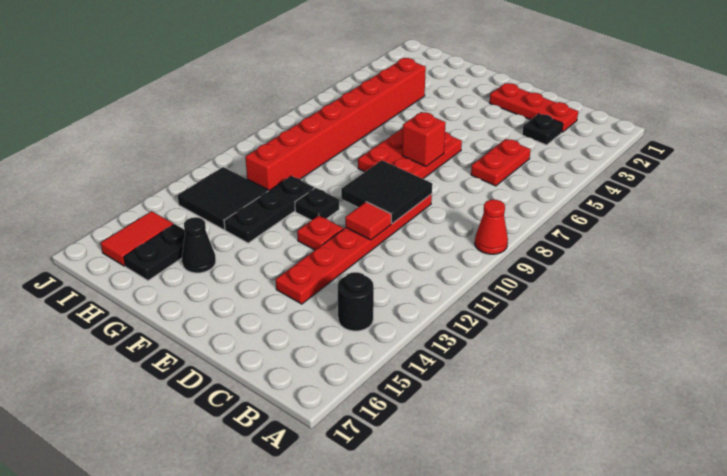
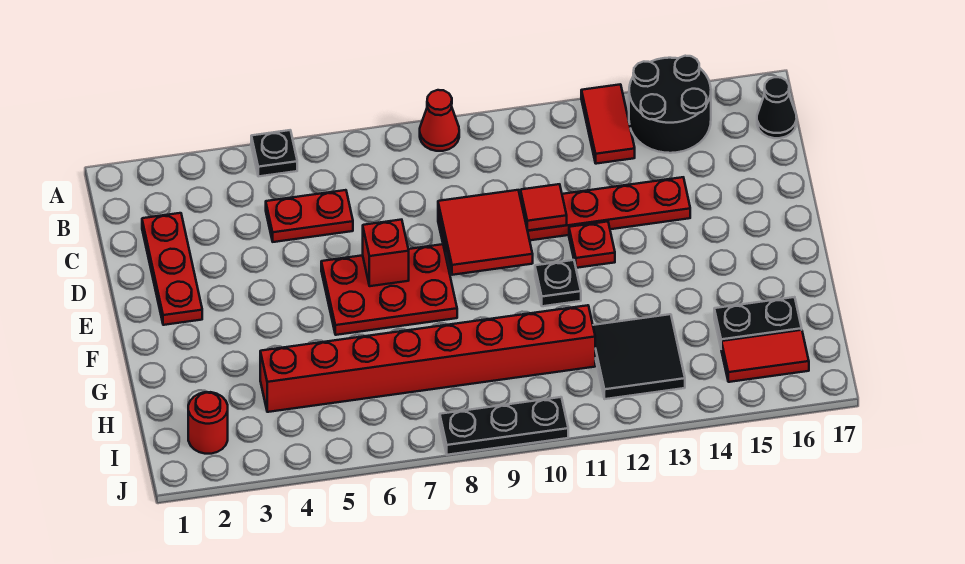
none -> red 1x2 tile [581,84,635,164]
black 1x1 round brick [338,272,374,331] -> black 2x2 round brick [629,56,711,153]
black 1x1 plate [522,114,563,145] -> black 1x1 plate moved to [251,130,297,176]
black 2x2 tile [341,160,432,224] -> red 2x2 tile [438,190,533,275]
black 1x3 plate [224,176,315,243] -> black 1x3 plate moved to [440,397,568,455]
black 1x1 cone [182,217,216,273] -> black 1x1 cone moved to [757,77,797,138]
none -> red 1x1 round brick [188,392,228,454]

